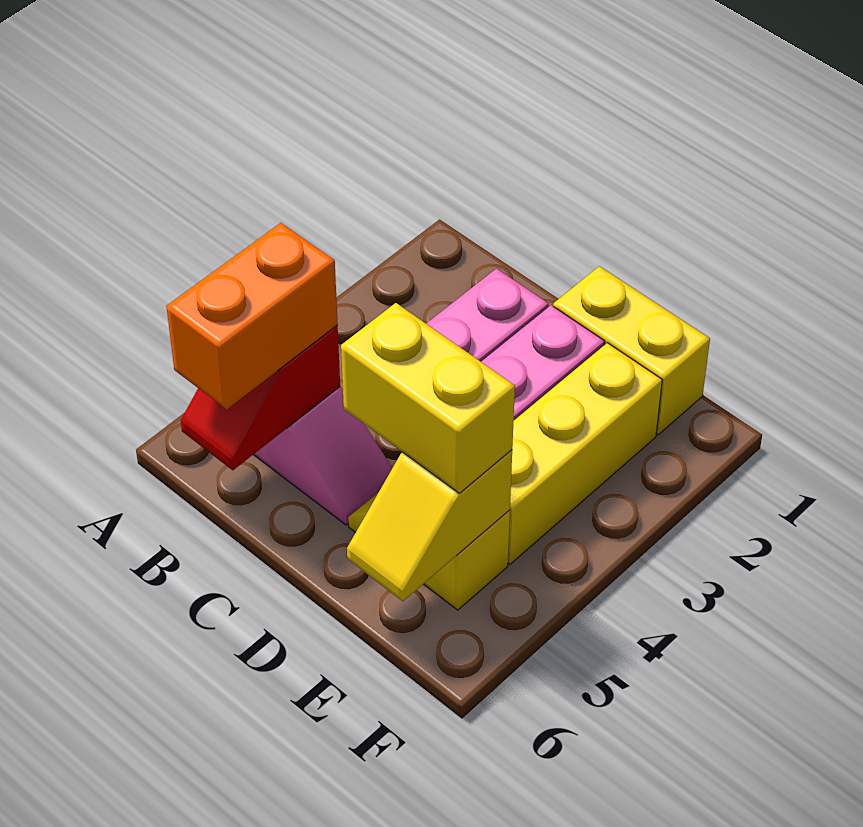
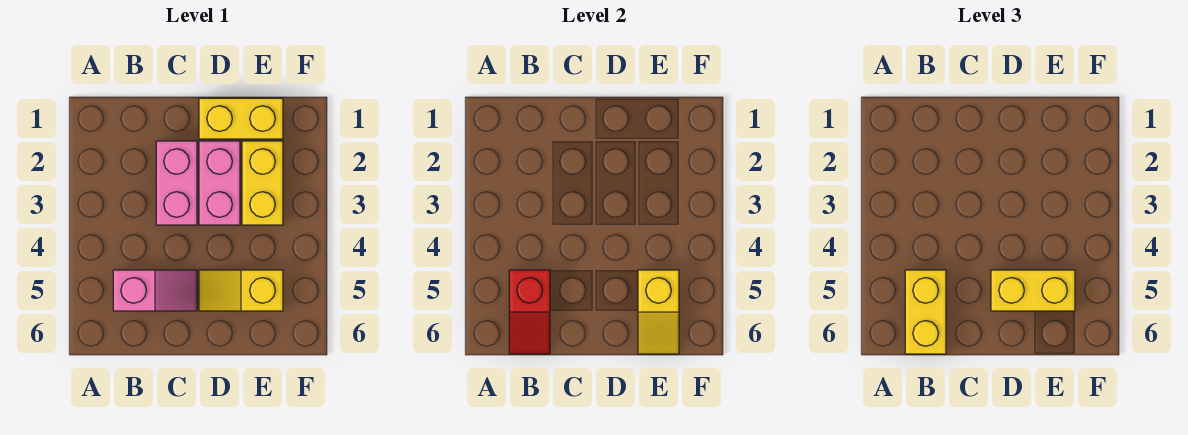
orange 1x2 brick [166,223,338,409] -> yellow 1x2 brick [905,270,946,354]
yellow 1x3 brick [508,343,662,564] -> yellow 1x2 brick [242,141,283,225]

